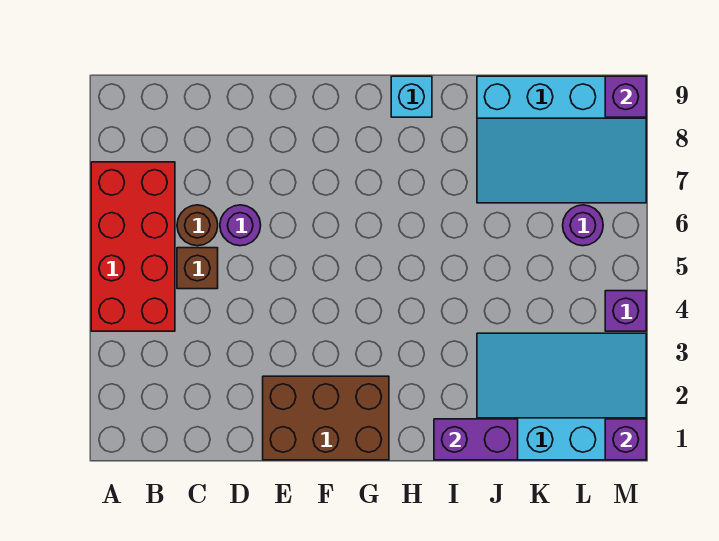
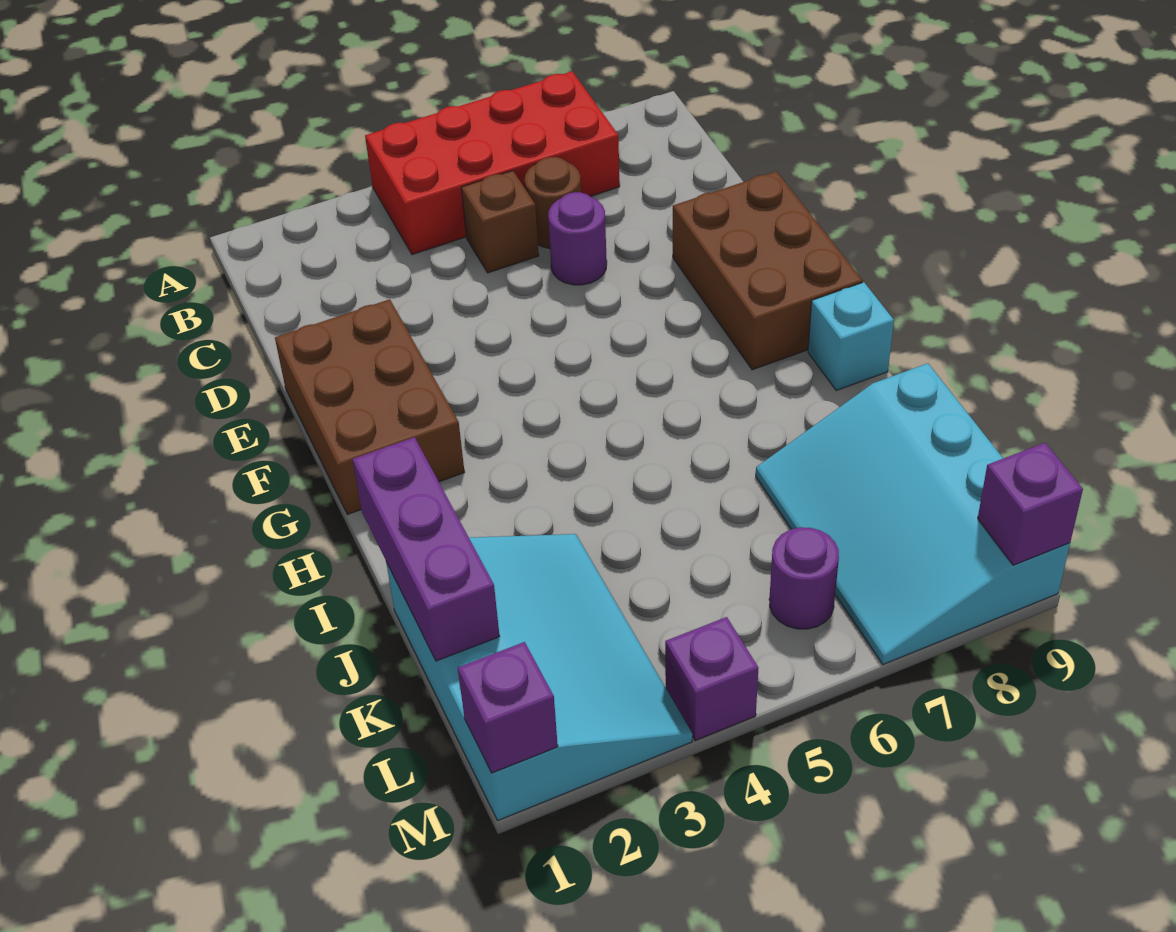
none -> brown 2x3 brick [673,171,863,370]
purple 1x2 brick [434,419,518,460] -> purple 1x3 brick [352,437,500,661]

